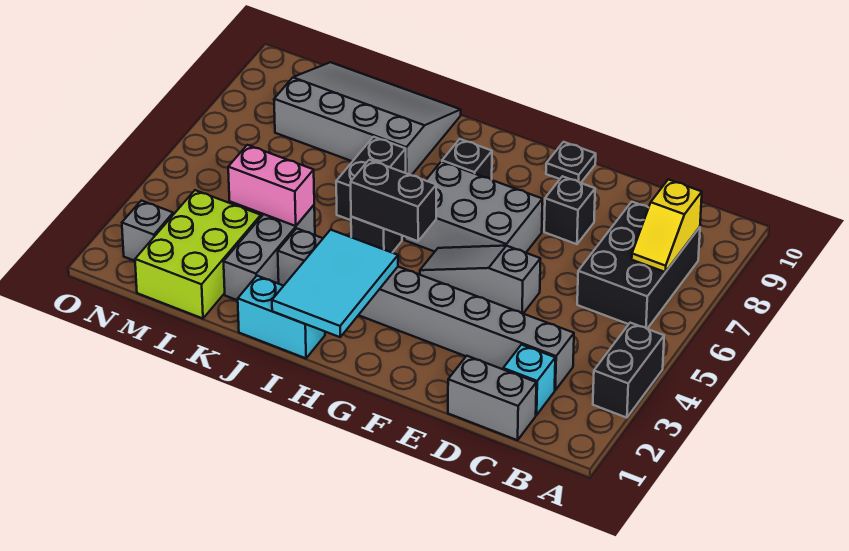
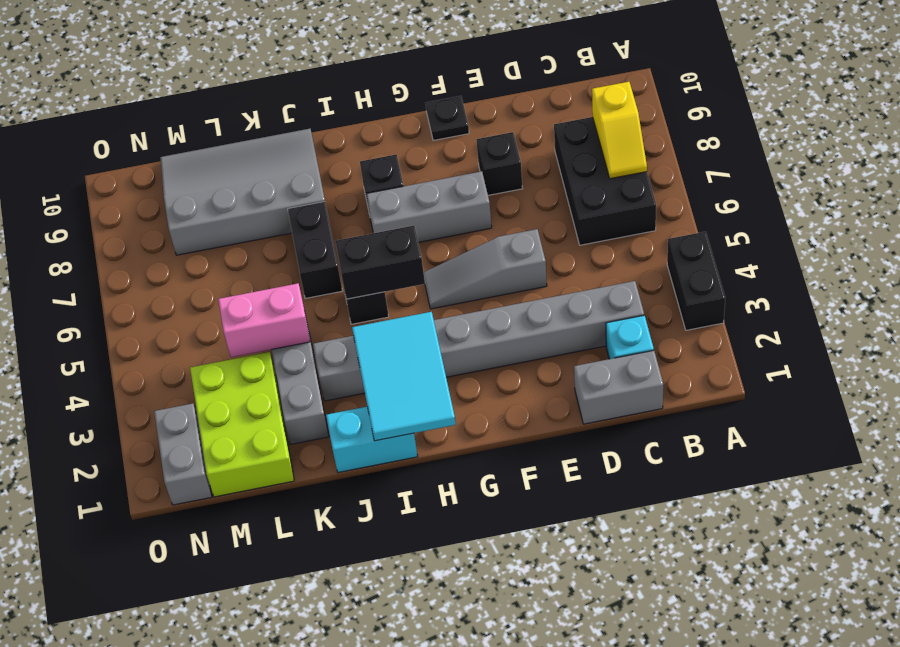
grey 2x3 brick [405,162,542,253] -> grey 1x3 brick [366,171,492,242]
grey 1x1 brick [122,201,173,261] -> grey 1x2 brick [154,403,212,505]

